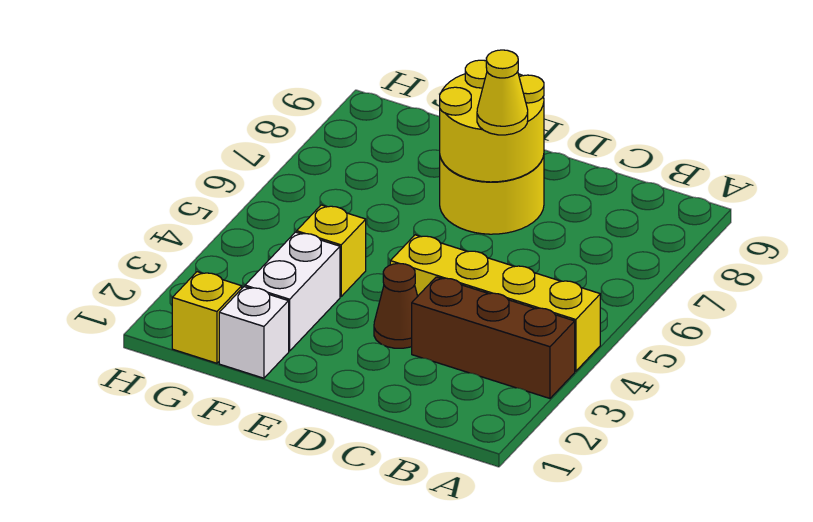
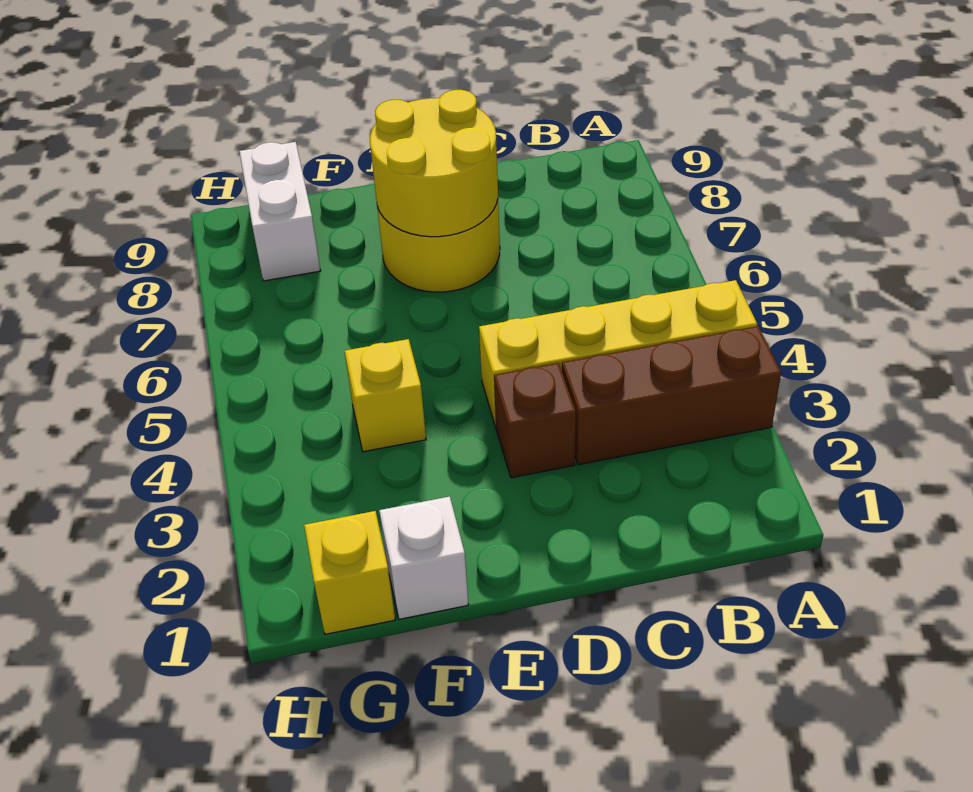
brown 1x1 cone [374,263,418,348] -> brown 1x1 brick [494,363,576,478]
yellow 1x1 cone [477,50,528,135] -> none
white 1x2 brick [245,232,340,351] -> white 1x2 brick moved to [239,142,321,281]

